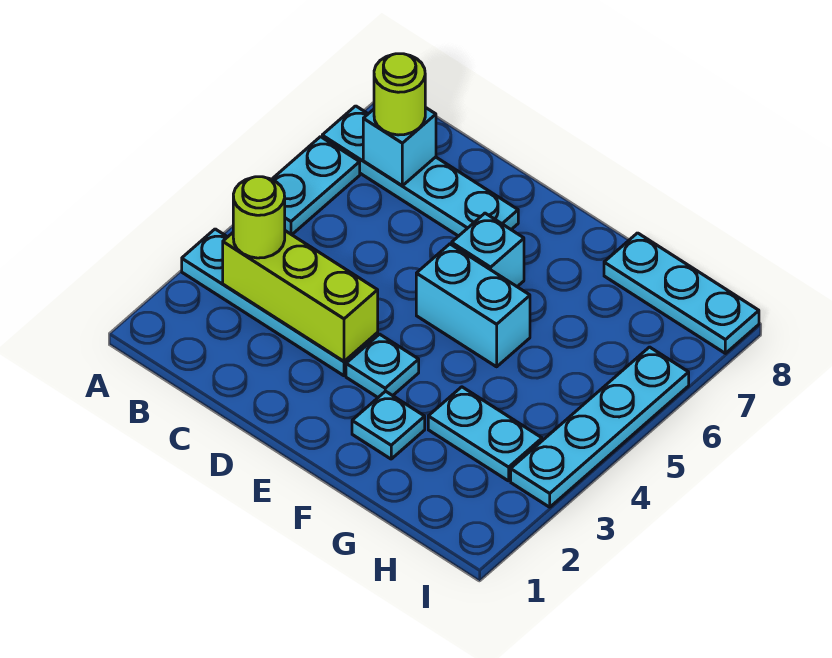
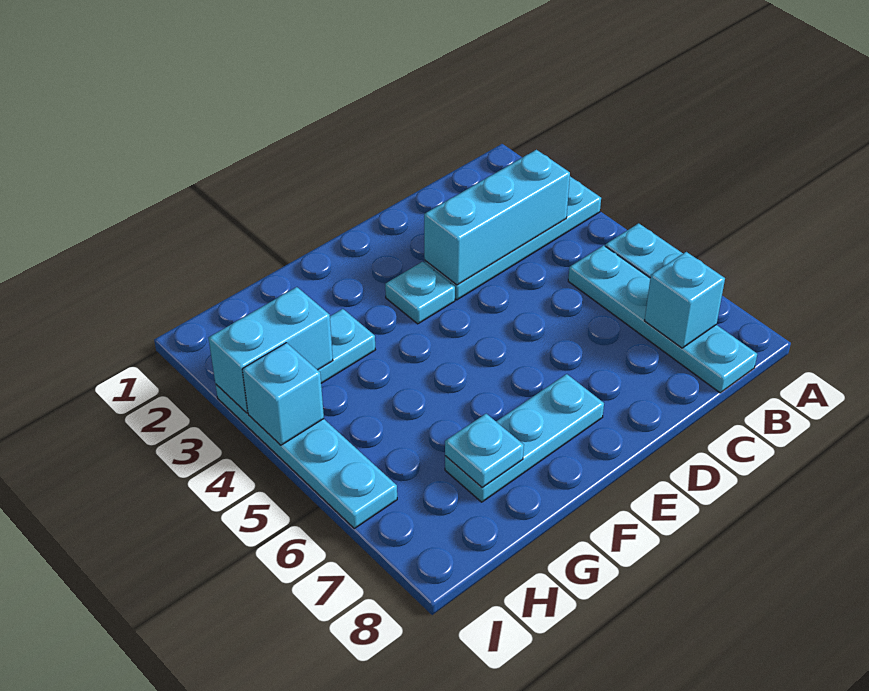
cyan 1x4 plate [322,106,518,236] -> cyan 1x4 plate turned to [568,245,757,393]
lime 1x3 brick [223,231,378,361] -> cyan 1x3 brick [424,150,570,285]
lime 1x1 round brick [233,177,285,258] -> none
lime 1x1 round brick [374,54,425,135] -> none
cyan 1x2 brick [416,244,530,367] -> cyan 1x2 brick moved to [209,287,333,413]
cyan 1x1 brick [452,213,524,287] -> cyan 1x1 brick moved to [242,343,324,445]
cyan 1x1 plate [352,391,425,459] -> cyan 1x1 plate moved to [445,414,524,488]
cyan 1x3 plate [604,233,759,353] -> cyan 1x3 plate moved to [445,374,604,502]

